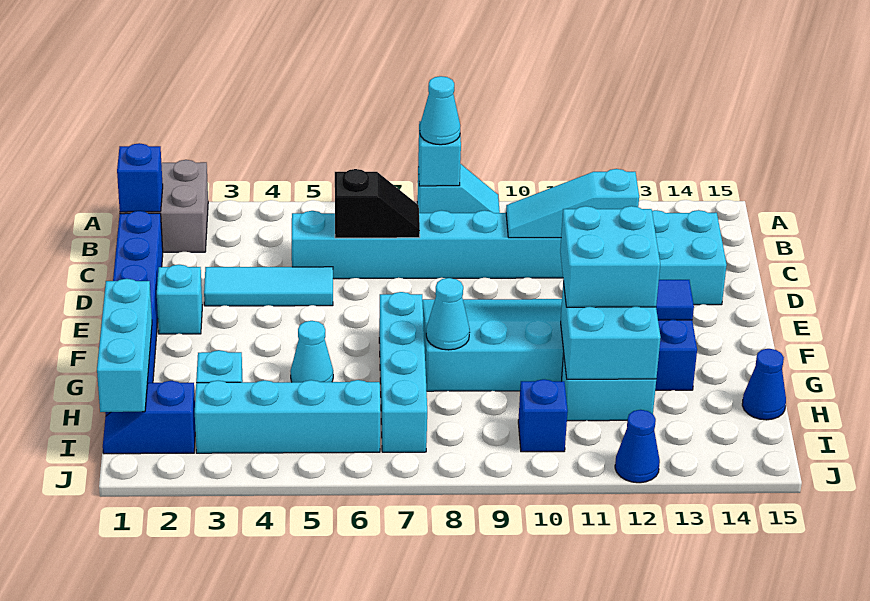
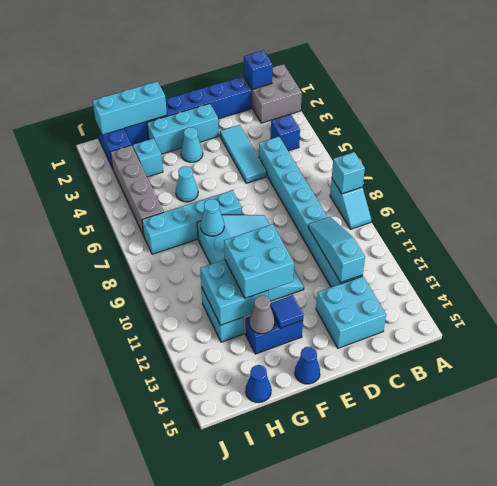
cyan 1x1 cone [420,76,460,145] -> cyan 1x1 cone moved to [181,127,203,162]
black 1x2 slope [335,169,420,238] -> none
cyan 1x1 brick [157,265,202,334] -> cyan 1x3 brick [147,103,219,154]
none -> grey 1x1 cone [249,295,275,334]
cyan 1x4 brick [195,380,381,453] -> grey 1x4 brick [110,145,164,236]
blue 1x1 brick [518,379,568,452] -> blue 1x1 brick moved to [271,114,300,151]
blue 1x1 cone [615,410,660,483] -> blue 1x1 cone moved to [295,347,320,384]

